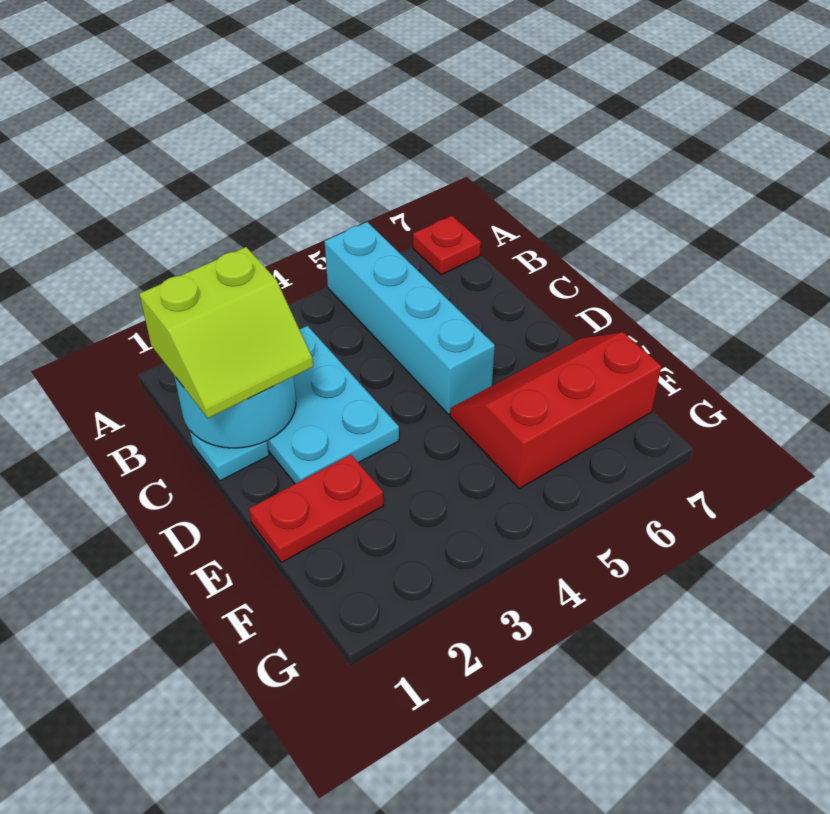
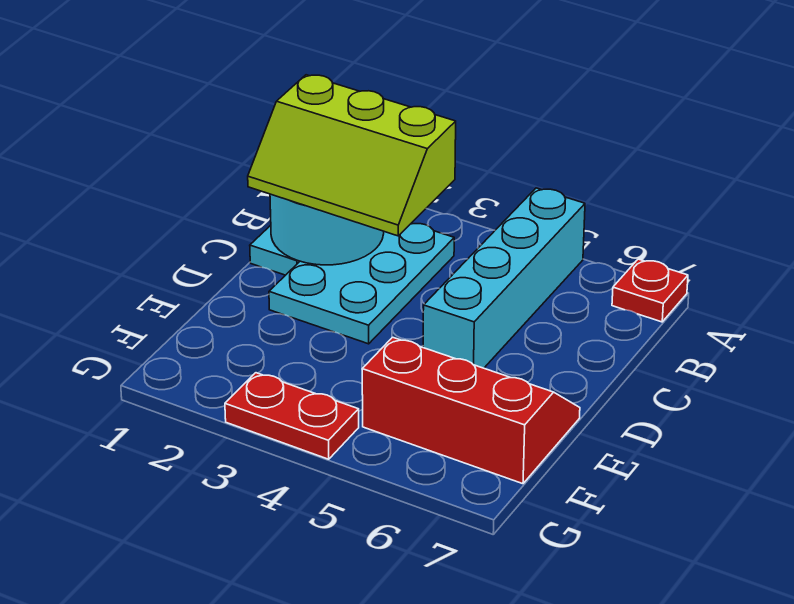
lime 2x2 slope [139,247,313,418] -> lime 2x3 slope [248,75,456,236]
red 1x2 plate [249,455,383,562] -> red 1x2 plate moved to [225,373,359,459]

